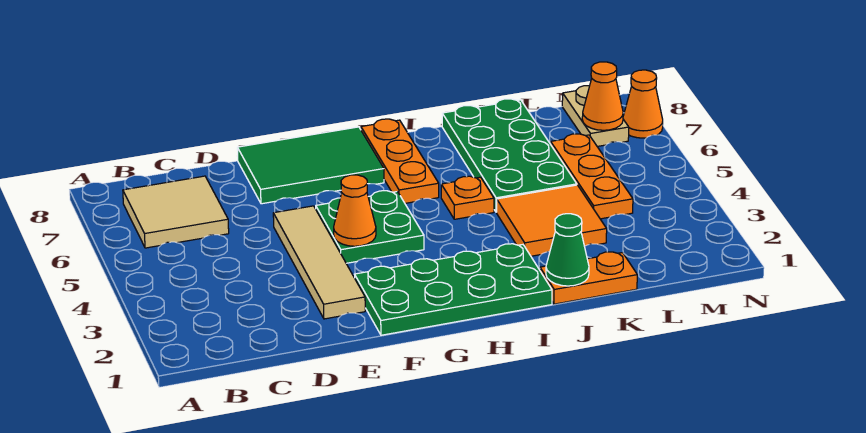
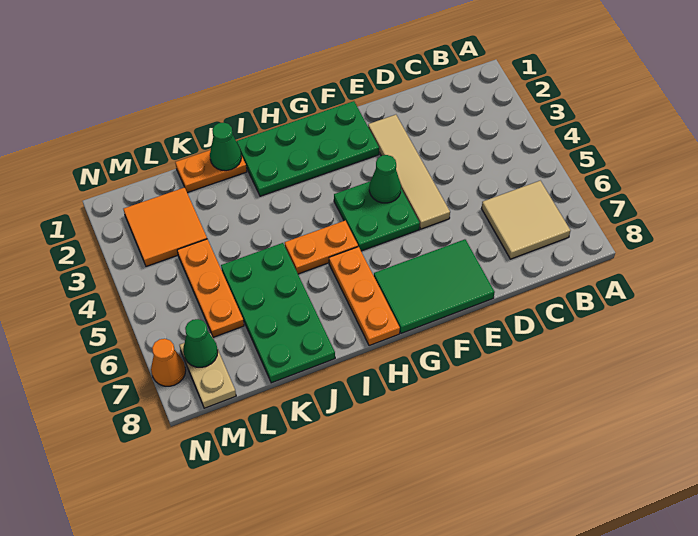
orange 1x1 cone [334,175,376,246] -> green 1x1 cone [369,155,401,203]
orange 1x1 plate [441,176,494,219] -> orange 1x2 plate [285,221,358,274]
orange 2x2 tile [497,185,607,256] -> orange 2x2 tile moved to [123,187,207,266]
orange 1x1 cone [582,62,623,130] -> green 1x1 cone [183,319,218,367]

